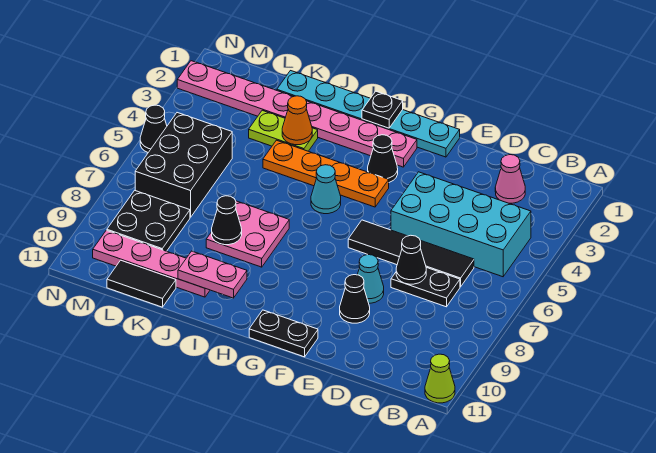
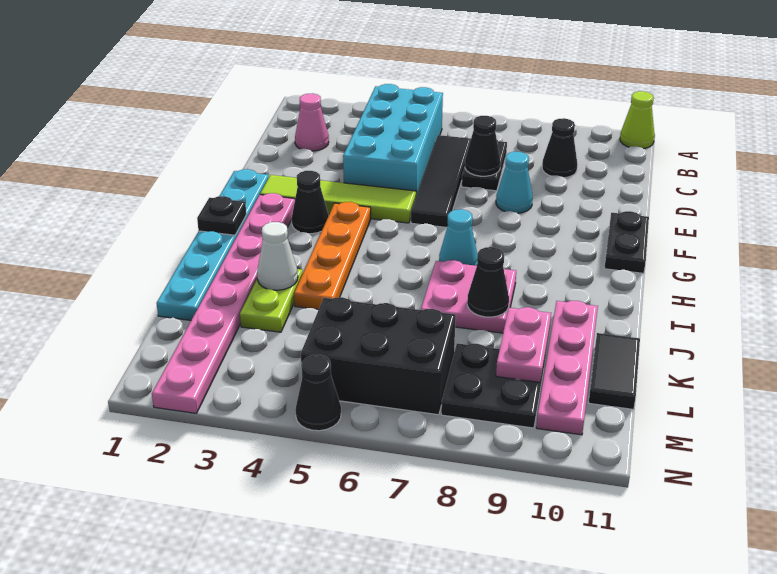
black 1x1 cone [340,275,370,323] -> black 1x1 cone moved to [542,118,577,178]
none -> lime 1x4 tile [260,175,416,223]
cyan 1x1 cone [311,165,341,214] -> cyan 1x1 cone moved to [439,209,478,266]
pink 1x2 plate [178,251,247,298] -> pink 1x2 plate moved to [496,307,551,383]
orange 1x1 cone [282,96,312,145] -> white 1x1 cone [257,222,298,290]

